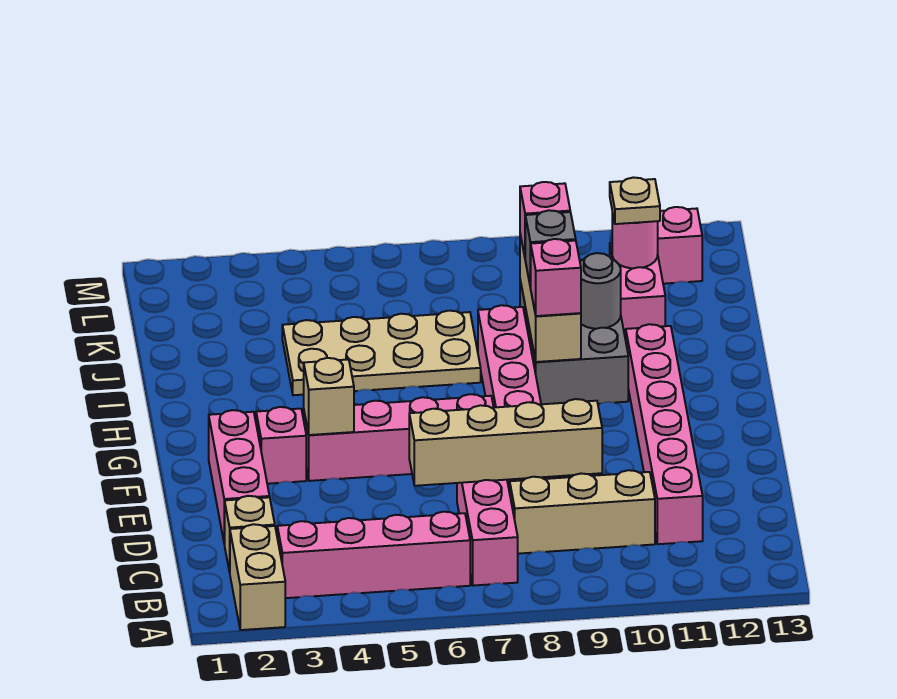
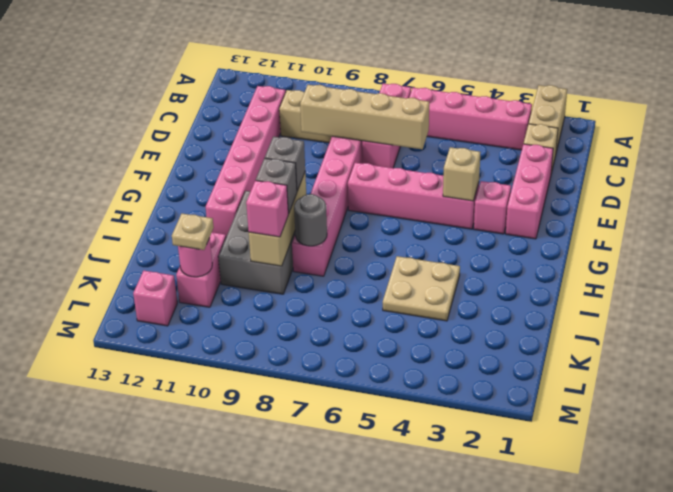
pink 1x1 brick [530,239,581,316] -> grey 1x1 brick [265,136,305,191]
tan 2x4 plate [282,311,481,395] -> tan 2x2 plate [383,256,460,321]
grey 1x1 round brick [580,253,621,329] -> grey 1x1 round brick moved to [294,194,327,246]

